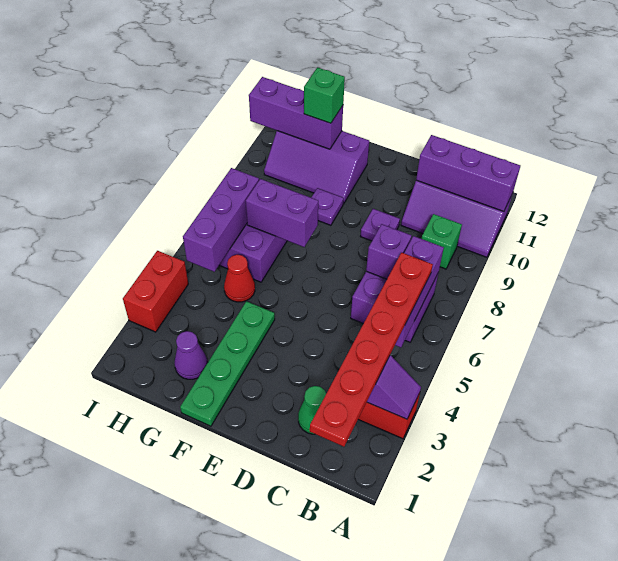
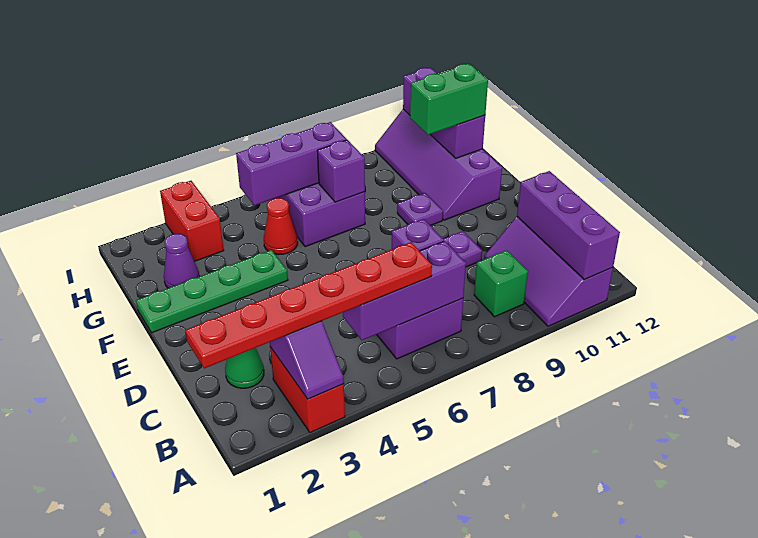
purple 1x2 brick [246,179,318,247] -> purple 1x1 brick [317,140,365,202]
purple 2x3 slope [264,131,369,204] -> purple 2x4 slope [375,110,502,220]
green 1x1 brick [304,68,345,123] -> green 1x2 brick [410,64,488,135]
red 1x2 brick [123,251,188,332] -> red 1x2 brick turned to [160,181,224,262]

